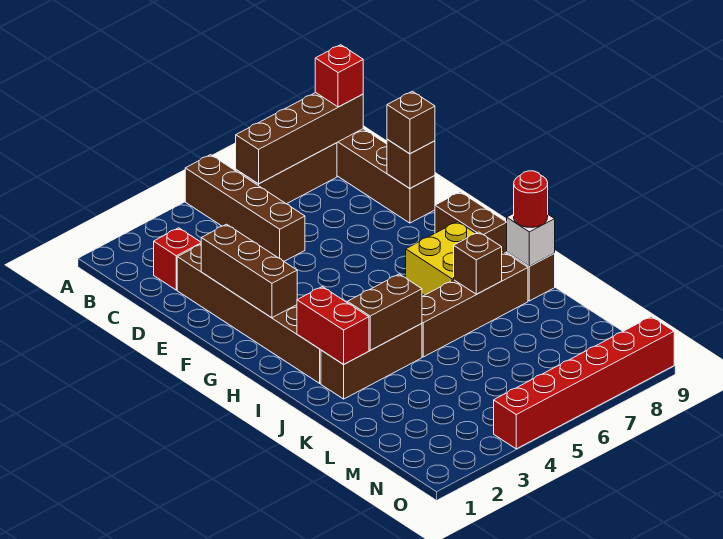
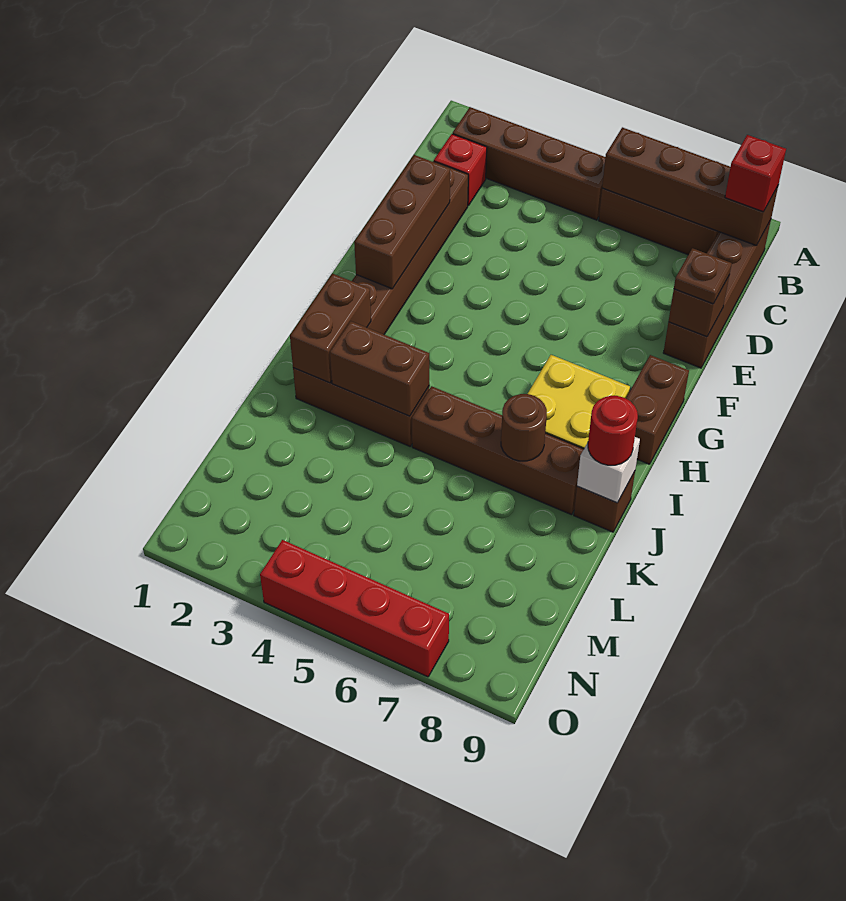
brown 1x4 brick [185,155,305,261] -> brown 1x4 brick turned to [453,107,605,220]
brown 1x1 brick [387,91,435,154] -> brown 1x1 plate [674,248,732,304]
red 1x2 brick [297,287,369,364] -> brown 1x2 brick [290,274,371,383]
brown 1x1 brick [454,232,502,294] -> brown 1x1 round brick [501,394,547,461]
red 1x6 brick [494,317,674,449] -> red 1x4 brick [260,540,449,677]

